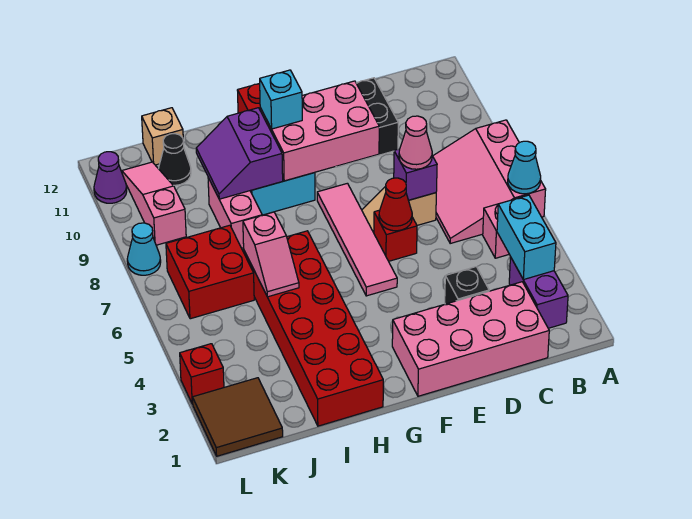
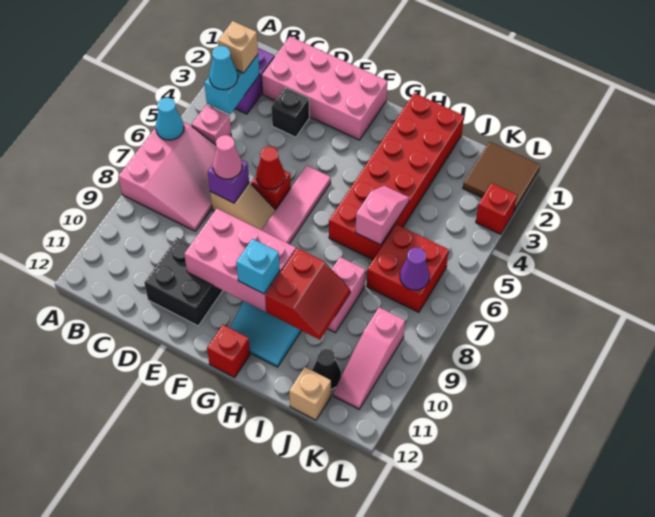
none -> tan 1x1 brick [218,21,258,73]
purple 2x2 slope [196,108,283,199] -> red 2x2 slope [266,248,350,340]
cyan 1x1 cone [127,223,161,275] -> cyan 1x1 cone moved to [209,46,238,90]
purple 1x1 cone [94,152,127,203] -> purple 1x1 cone moved to [400,247,430,290]

